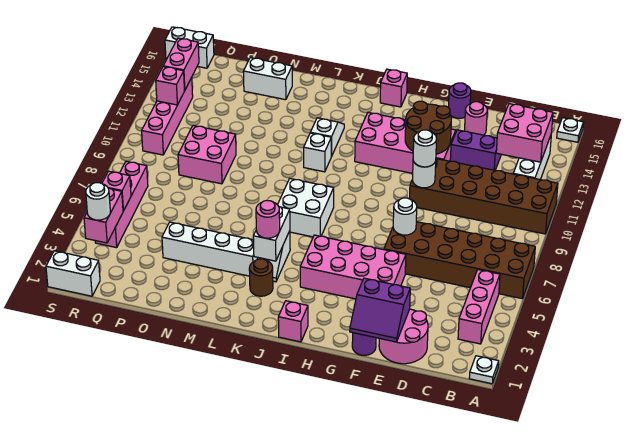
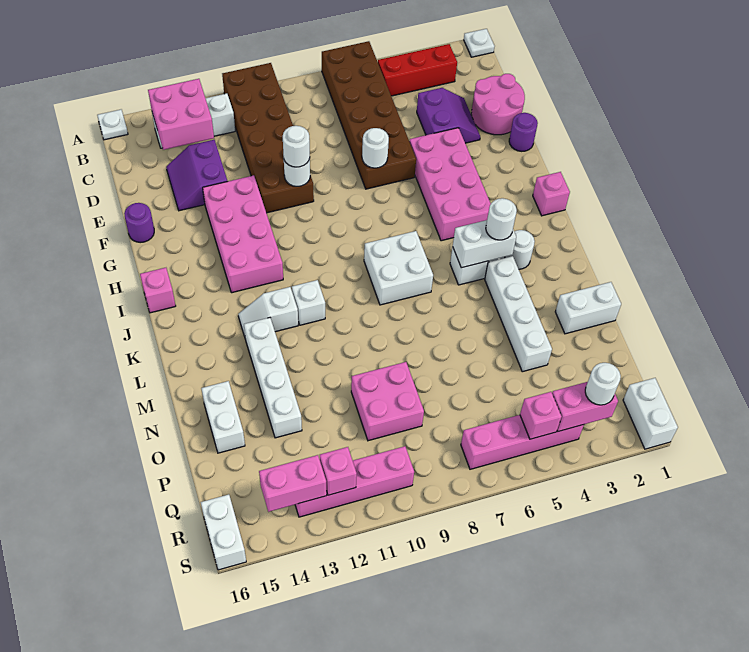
pink 1x3 brick [458,270,500,344] -> red 1x3 brick [378,44,457,96]
purple 2x2 slope [350,278,410,342] -> purple 2x2 slope moved to [417,88,480,143]
pink 1x1 round brick [465,102,487,135] -> none
brown 2x2 round brick [405,101,451,154] -> none
brown 1x1 round brick [249,259,273,296] -> white 1x1 round brick [505,230,535,269]
pink 1x1 round brick [256,200,280,238] -> white 1x1 round brick [486,198,517,240]
none -> white 1x4 brick [244,318,302,438]
none -> white 1x2 brick [555,282,621,334]

